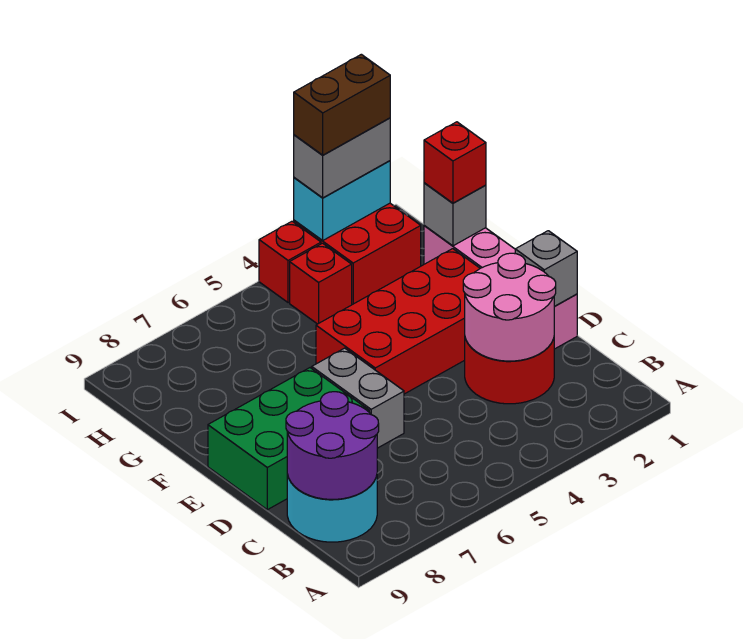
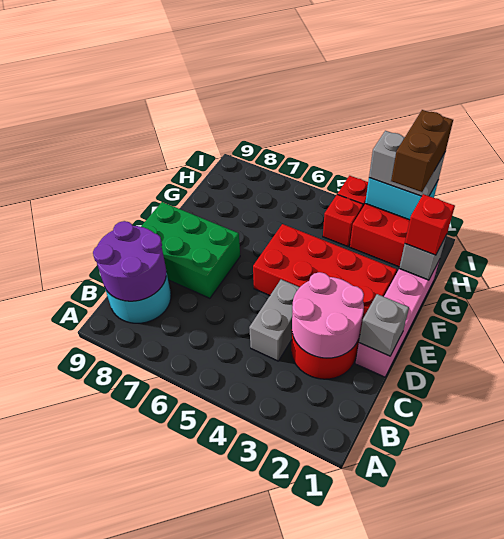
grey 1x2 brick [312,348,404,448] -> grey 1x2 brick moved to [249,280,300,361]
brown 1x2 brick [294,54,390,155] -> brown 1x2 brick turned to [391,110,453,192]

